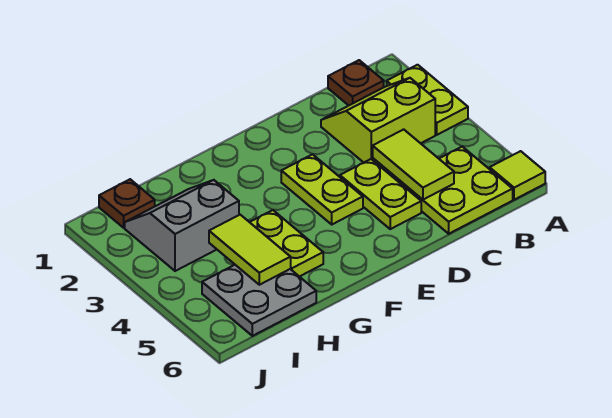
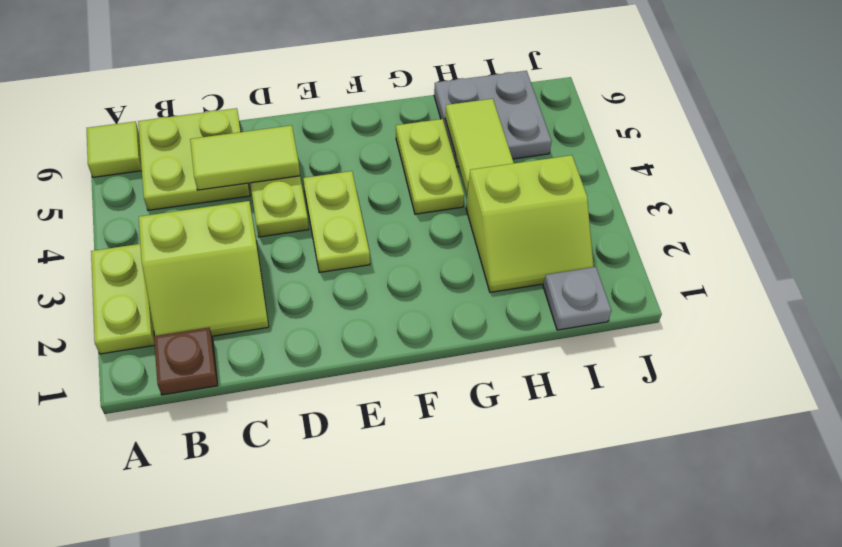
lime 1x2 tile [373,129,454,200] -> lime 1x2 tile turned to [190,125,300,190]
grey 2x2 slope [125,180,239,271] -> lime 2x2 slope [466,155,594,292]
brown 1x1 plate [99,179,155,228] -> grey 1x1 plate [543,267,611,330]

